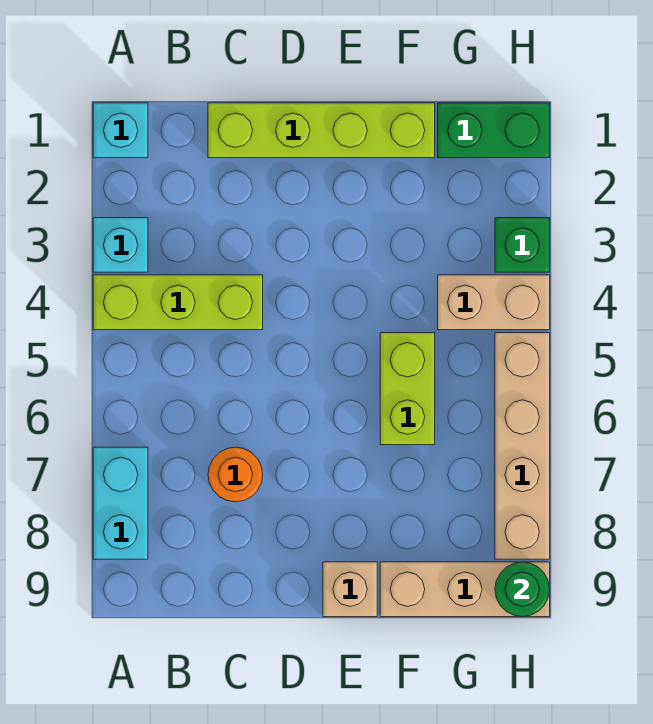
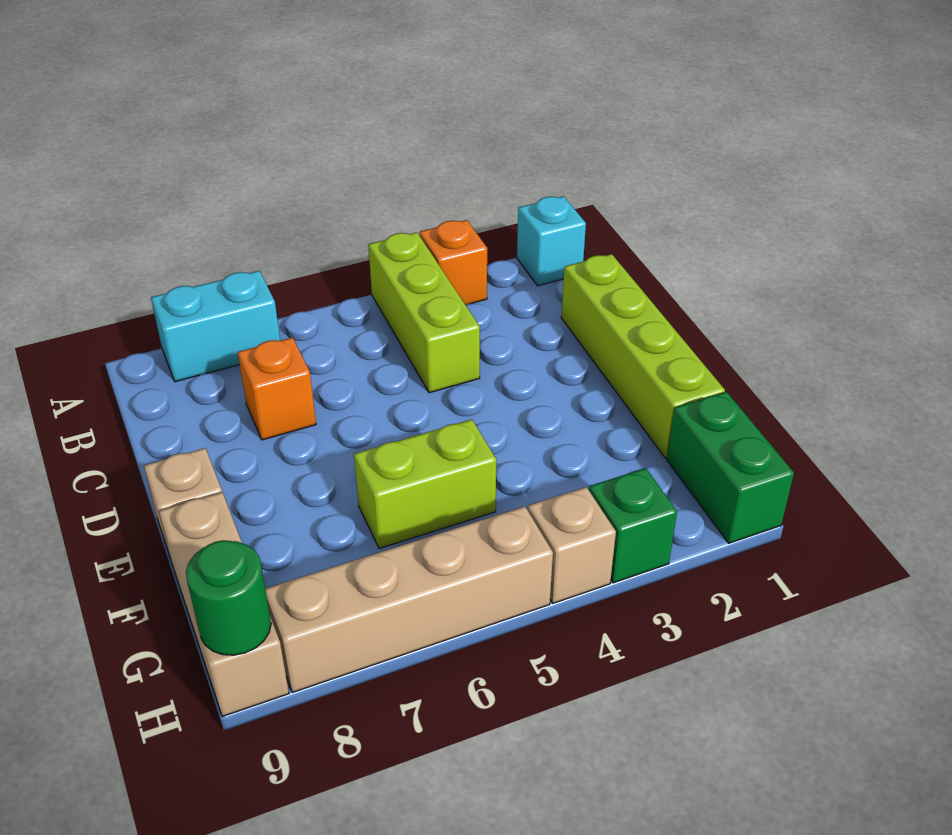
cyan 1x1 brick [93,218,148,272] -> orange 1x1 brick [420,220,487,305]
orange 1x1 round brick [208,447,263,502] -> orange 1x1 brick [238,338,316,440]
tan 1x2 brick [438,275,550,330] -> tan 1x1 brick [528,487,616,603]

